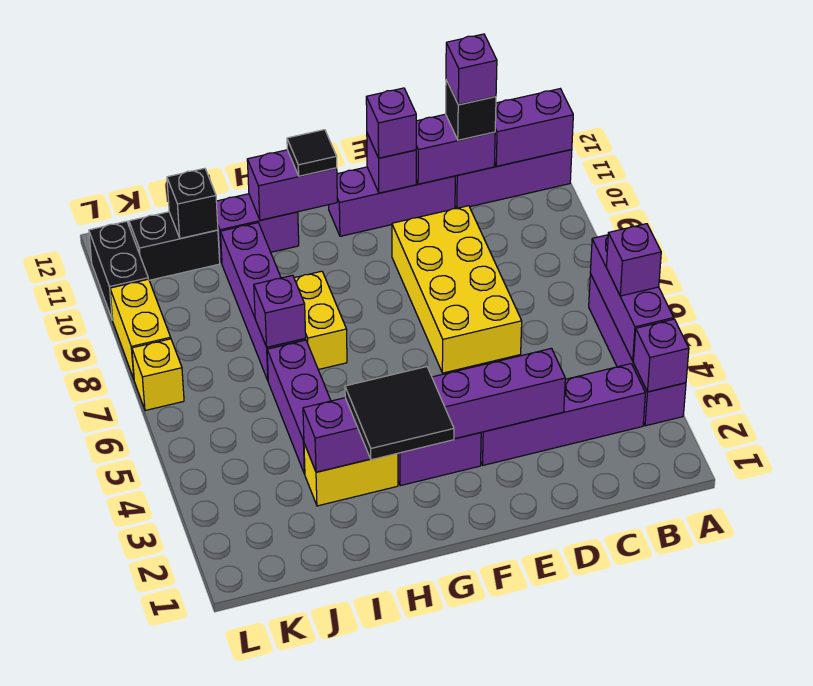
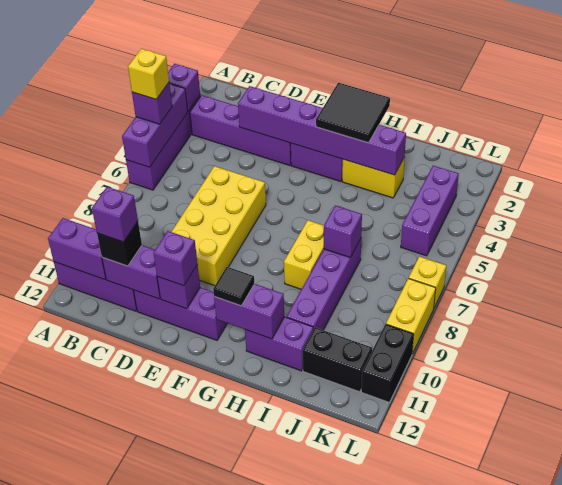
none -> yellow 1x1 brick [128,49,169,99]
purple 1x3 brick [267,340,331,474] -> purple 1x3 brick moved to [401,166,459,256]
black 1x1 brick [167,168,218,239] -> none

